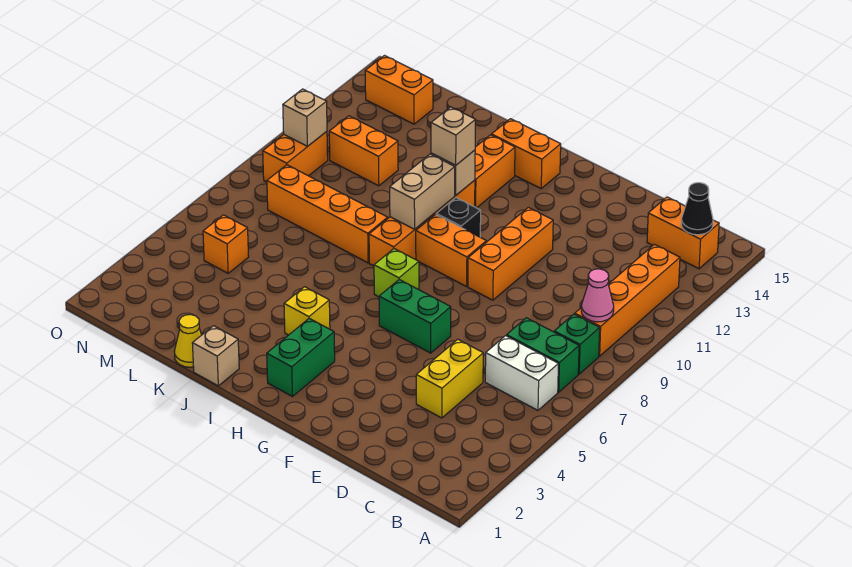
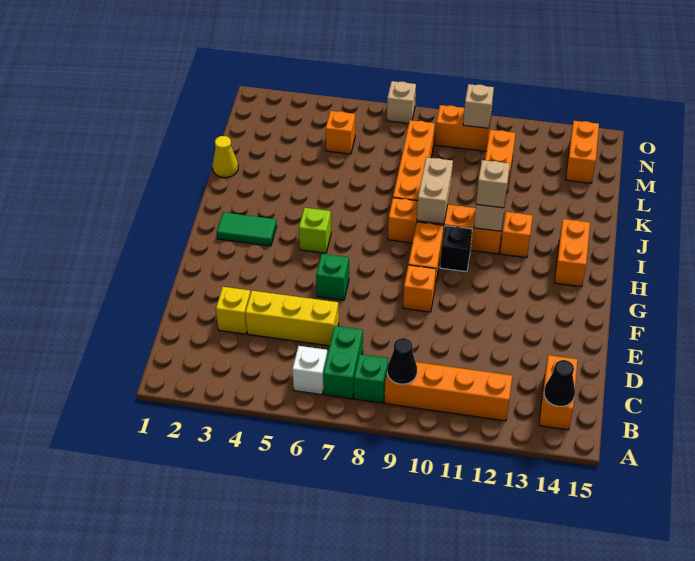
white 1x2 brick [485,336,558,410] -> white 1x1 brick [292,346,327,395]
pink 1x1 cone [581,269,614,322] -> black 1x1 cone [387,338,417,384]
yellow 1x2 brick [416,339,483,418] -> yellow 1x3 brick [245,291,339,346]
green 1x2 brick [379,280,451,353] -> green 1x1 brick [316,254,349,300]
orange 1x3 brick [468,207,553,300] -> orange 1x1 brick [403,265,436,312]
green 1x2 brick [267,318,335,397] -> green 1x2 tile [217,212,277,246]
lime 1x1 brick [374,249,419,297] -> lime 1x1 brick moved to [299,208,331,253]
yellow 1x1 brick [284,287,330,335] -> yellow 1x1 brick moved to [216,287,250,334]
tan 1x2 brick [390,154,455,229] -> tan 1x2 brick turned to [417,157,453,224]
orange 1x2 brick [475,135,515,208] -> orange 1x1 brick [500,212,533,258]
tan 1x1 brick [192,326,239,386] -> tan 1x1 brick moved to [387,81,416,123]

